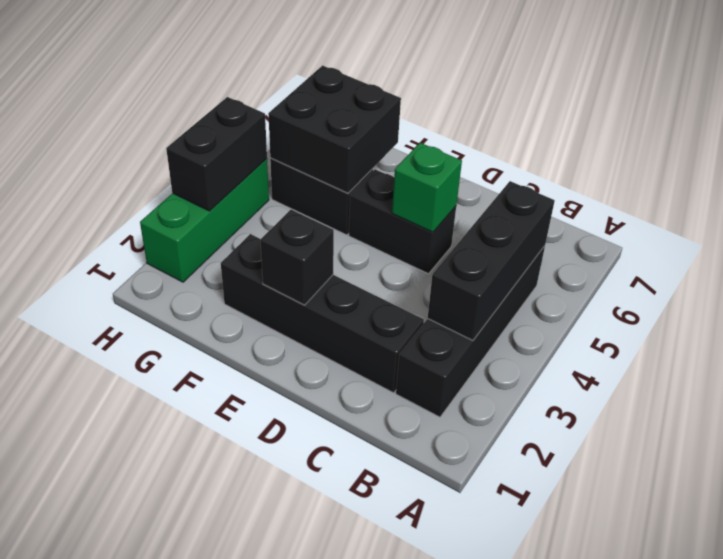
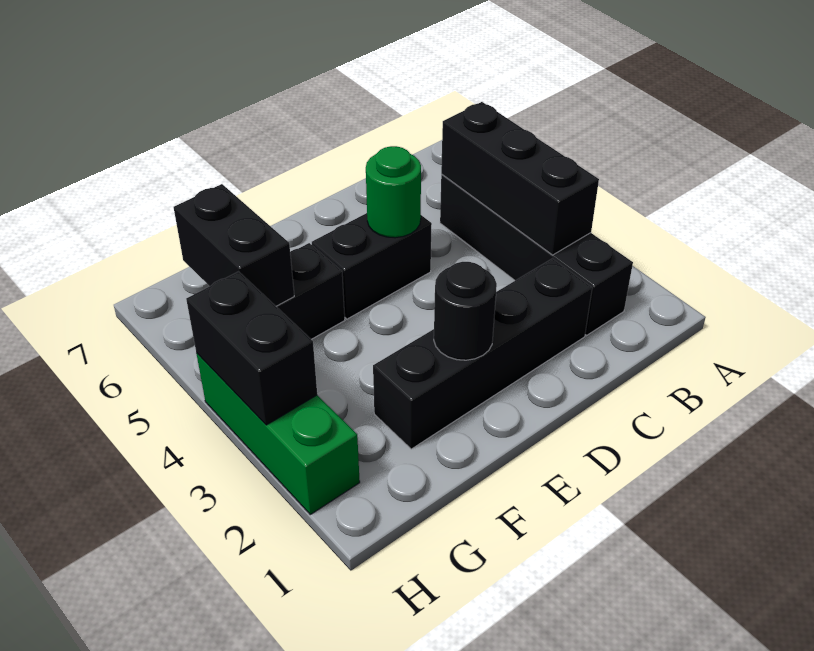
green 1x1 brick [392,143,462,232] -> green 1x1 round brick [366,146,421,238]
black 1x1 brick [261,210,334,305] -> black 1x1 round brick [434,262,497,360]
black 2x2 brick [268,66,401,193] -> black 1x2 brick [174,184,294,306]

